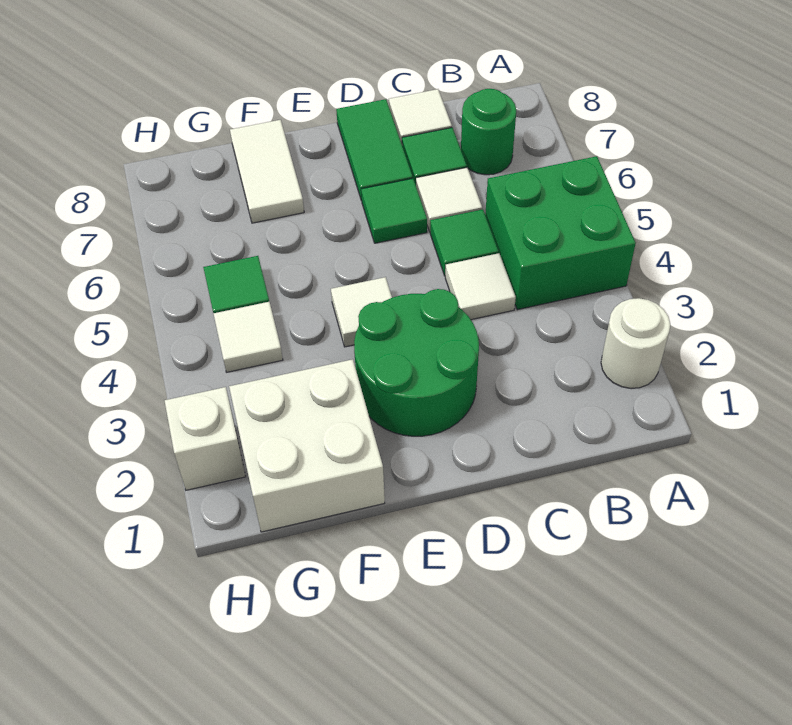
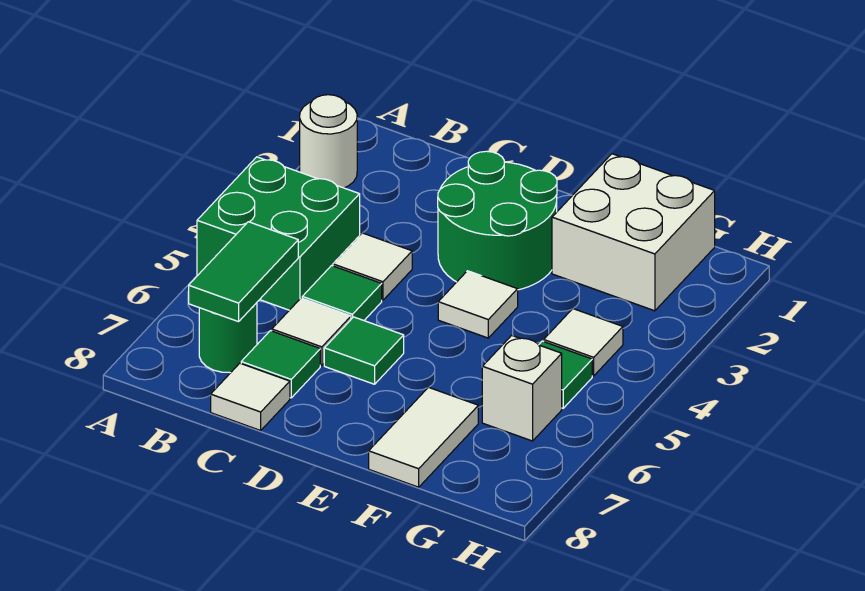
green 1x2 tile [336,99,413,201] -> green 1x2 tile moved to [189,222,298,322]
white 1x1 brick [165,387,246,490] -> white 1x1 brick moved to [482,335,562,441]

